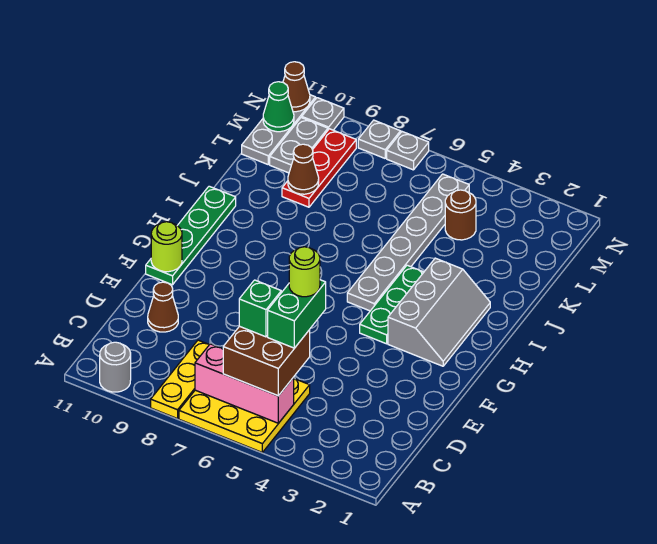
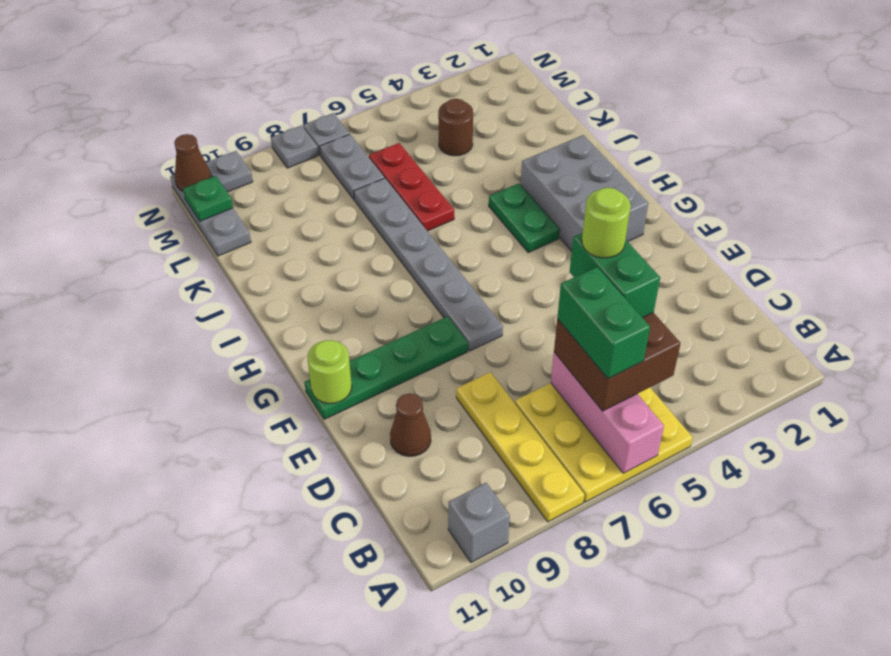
yellow 1x3 plate [151,340,209,419] -> yellow 1x4 plate [456,372,584,522]
grey 1x1 round brick [100,342,131,392] -> grey 1x1 brick [448,483,510,562]
pink 1x3 brick [195,344,294,423] -> pink 1x3 brick turned to [551,352,664,473]
green 1x1 brick [239,280,281,337] -> green 1x2 brick [557,267,650,379]
green 1x4 plate [146,186,236,285] -> green 1x4 plate turned to [305,316,468,419]
grey 2x3 slope [388,258,490,366] -> grey 2x3 brick [521,135,648,251]
green 1x3 plate [360,265,424,344] -> green 1x2 plate [489,183,560,253]
grey 1x6 plate [347,174,469,311] -> grey 1x6 plate moved to [354,178,503,351]
red 1x3 plate [282,129,356,207] -> red 1x3 plate moved to [369,143,454,231]
brown 1x1 cone [288,144,319,194] -> none
grey 1x2 plate [270,118,328,173] -> grey 1x2 plate moved to [320,134,384,200]
green 1x1 cone [263,82,294,132] -> green 1x1 plate [183,176,233,221]

